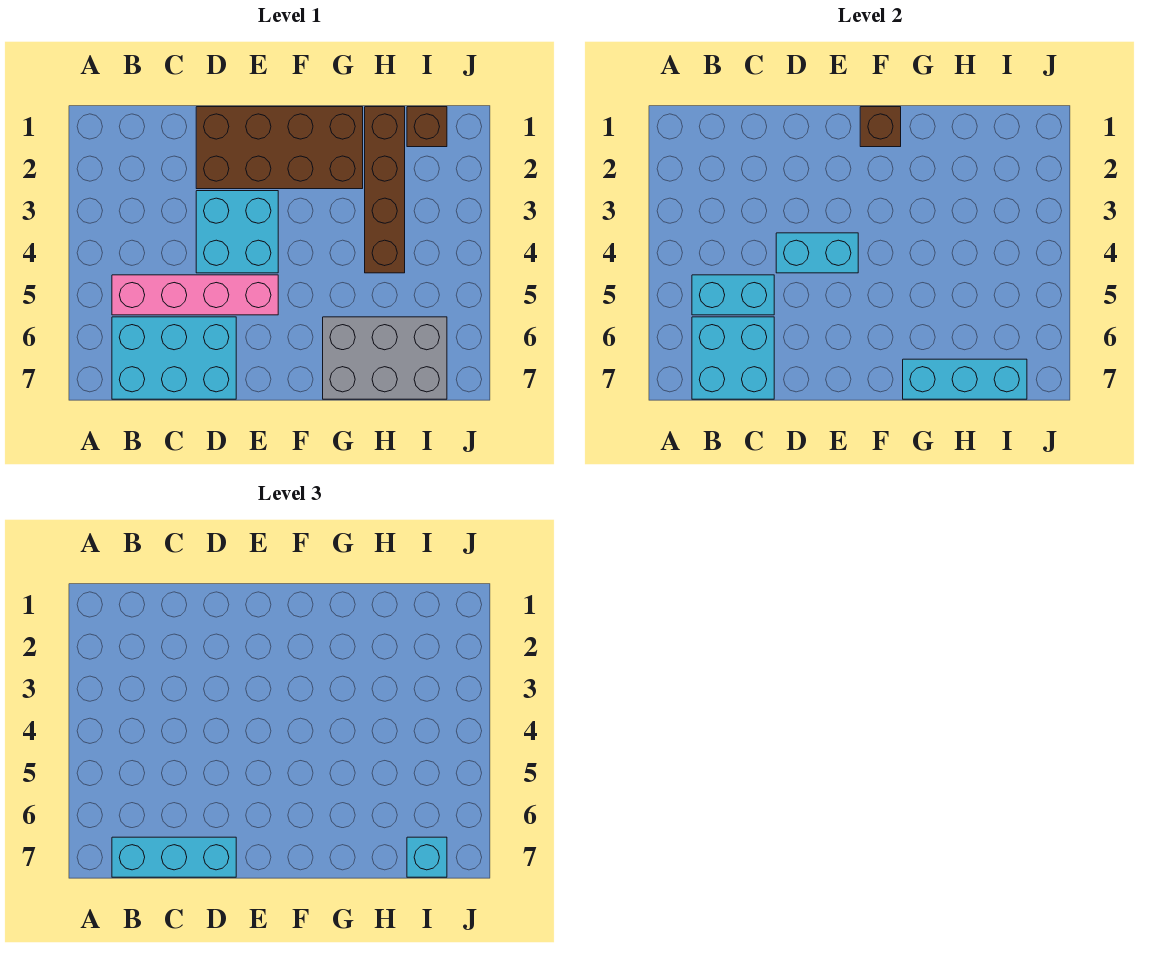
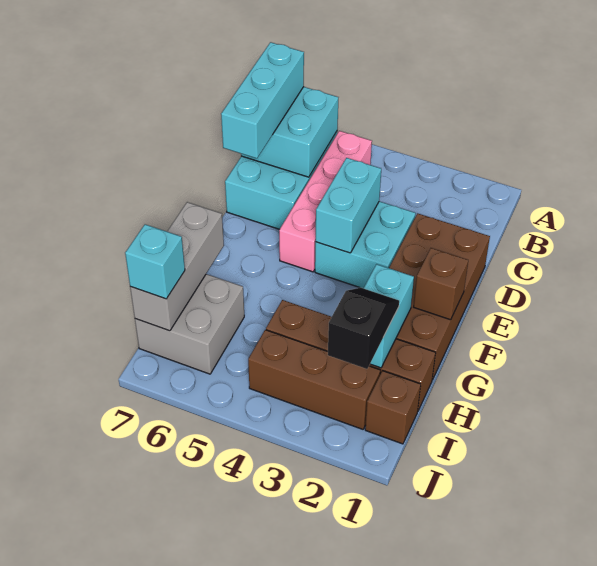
cyan 1x2 brick [692,275,774,315] -> cyan 1x2 brick moved to [364,264,414,368]
grey 2x3 brick [323,317,447,399] -> grey 2x2 brick [135,274,244,374]
cyan 1x3 brick [903,359,1027,399] -> grey 1x3 brick [130,202,224,331]
none -> black 1x2 slope [328,288,399,369]
none -> brown 1x3 brick [248,330,380,429]

